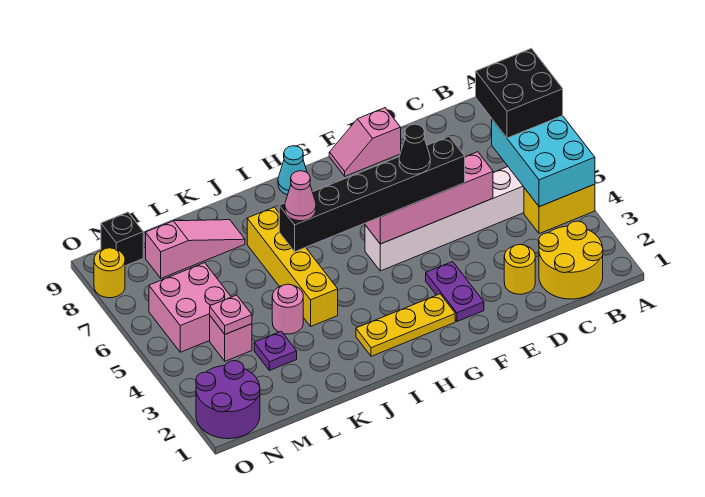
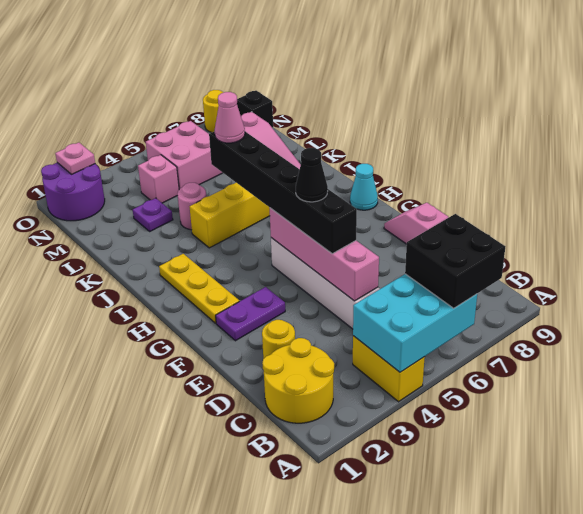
pink 1x1 plate [210,295,252,334] -> pink 1x1 plate moved to [55,143,95,174]

